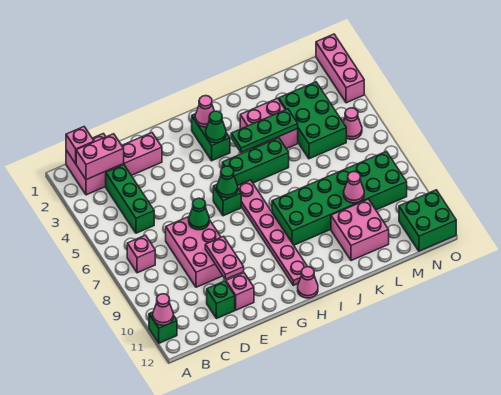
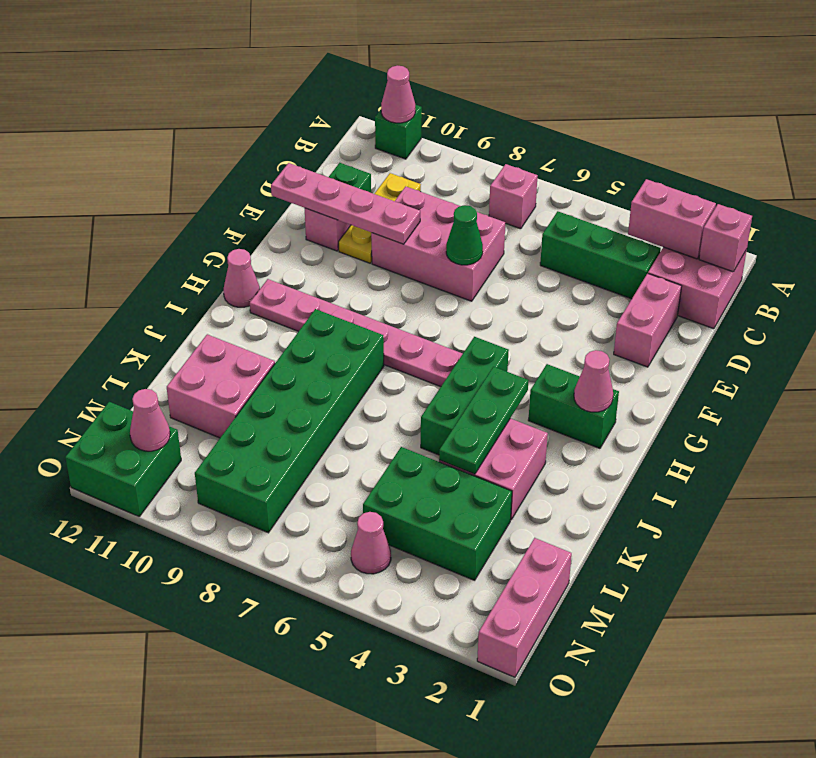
pink 1x2 brick [76,134,124,180] -> pink 1x2 brick turned to [628,179,716,259]
none -> yellow 1x3 plate [339,173,421,263]
pink 1x2 plate [205,236,244,279] -> pink 1x4 plate [271,163,420,244]
green 1x1 brick [213,185,241,216] -> none
green 1x1 cone [217,166,238,198] -> none
green 1x1 cone [206,111,226,143] -> none
pink 1x1 cone [344,172,364,203] -> pink 1x1 cone moved to [130,389,170,451]
pink 1x3 brick [316,34,364,103] -> pink 1x3 brick turned to [477,538,572,677]

